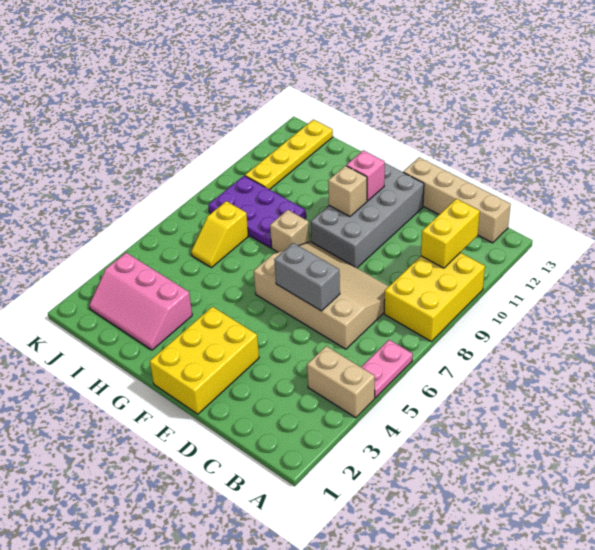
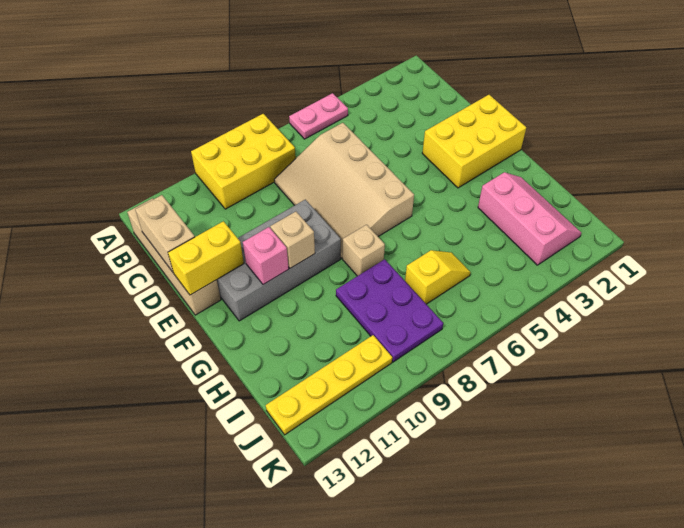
tan 1x2 brick [307,346,375,418] -> tan 1x2 brick moved to [135,195,195,273]
yellow 1x2 brick [421,199,480,268] -> yellow 1x2 brick moved to [168,221,244,295]
grey 1x2 brick [274,243,340,311] -> none

